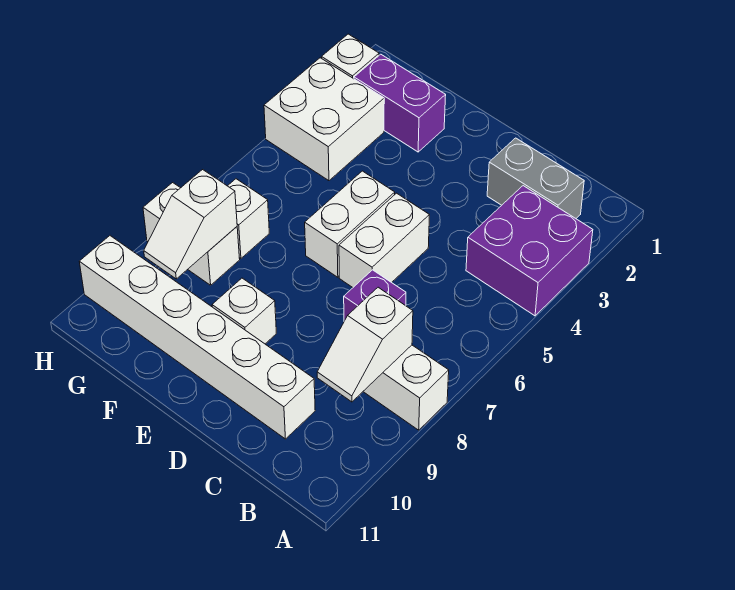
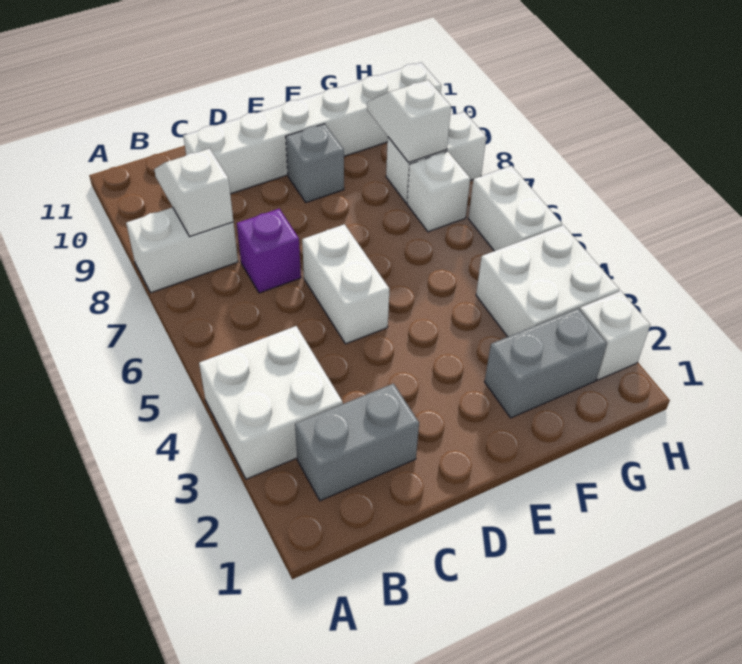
purple 2x2 brick [466,186,593,316] -> white 2x2 brick [199,326,343,479]
white 1x2 brick [305,171,395,277] -> white 1x2 brick moved to [469,166,562,251]
white 1x1 brick [212,278,276,344] -> grey 1x1 brick [286,124,344,202]
purple 1x2 brick [354,54,446,152] -> grey 1x2 brick [485,309,607,418]

